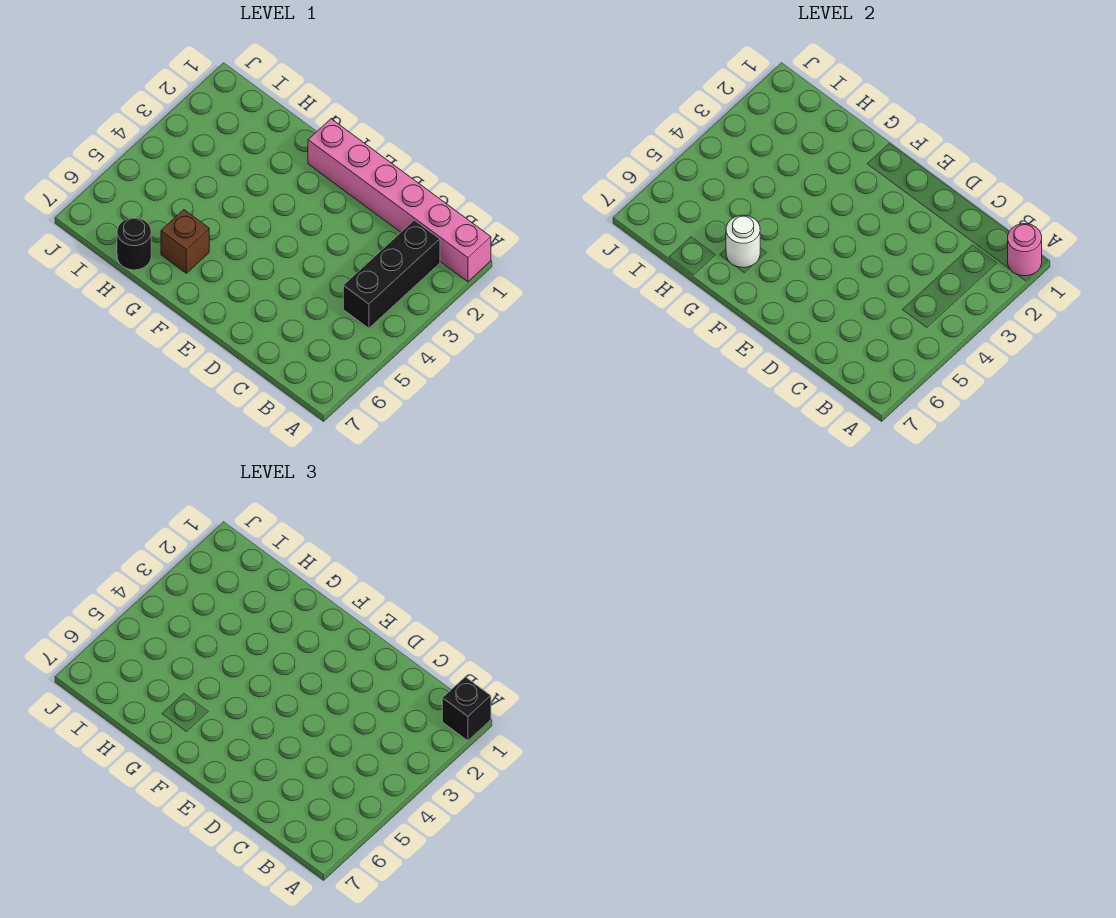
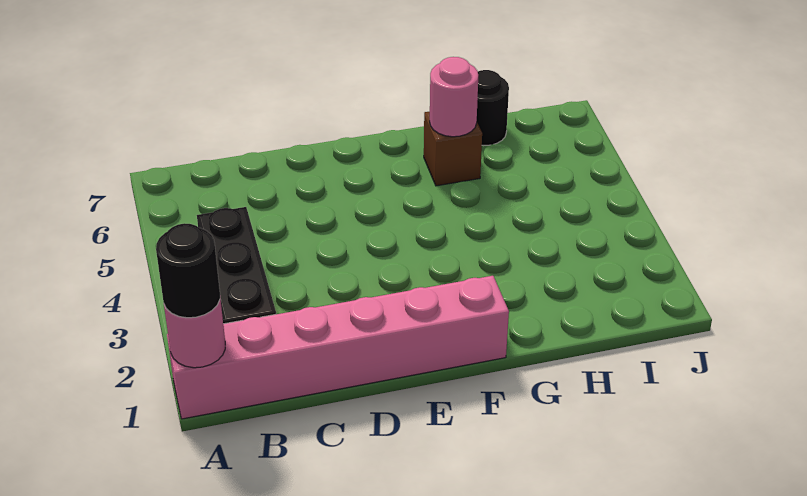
black 1x1 brick [442,677,491,741] -> black 1x1 round brick [156,223,220,318]
white 1x1 round brick [726,215,760,267] -> pink 1x1 round brick [430,57,478,137]

